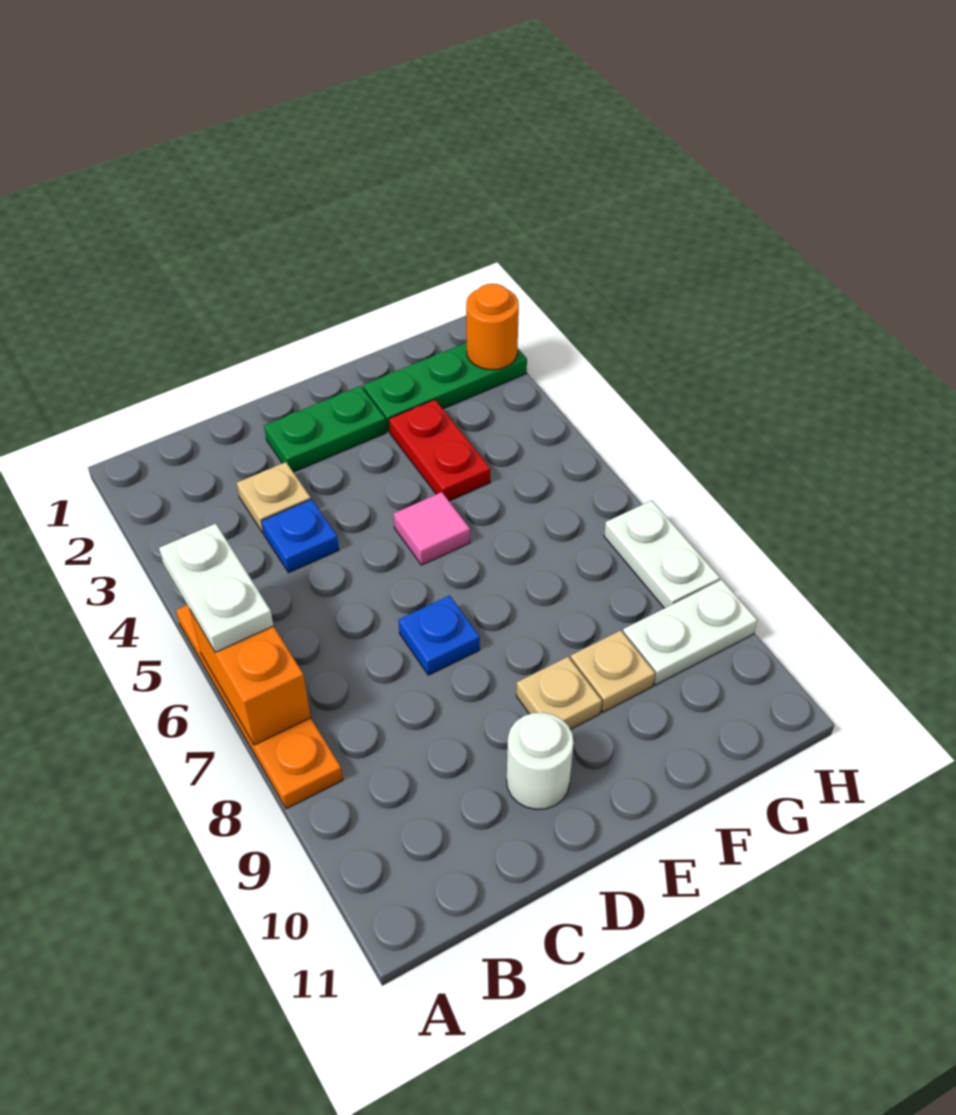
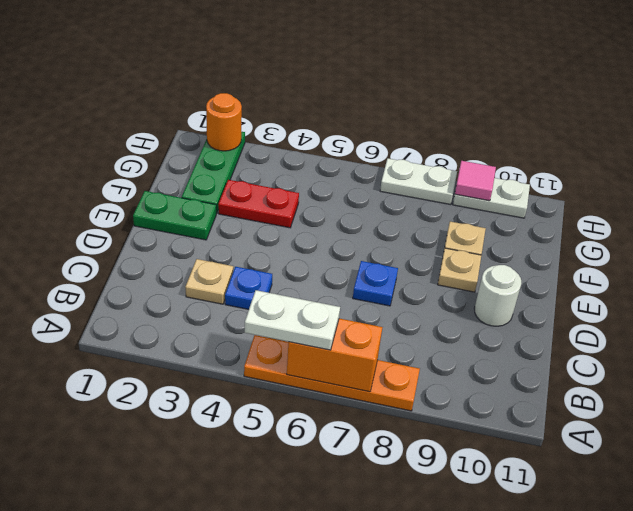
green 1x2 plate [264,386,386,472] -> green 1x2 plate turned to [133,191,216,240]
pink 1x1 tile [393,492,470,565] -> pink 1x1 tile moved to [455,161,496,201]
white 1x2 plate [623,580,757,685] -> white 1x2 plate turned to [453,178,530,218]

